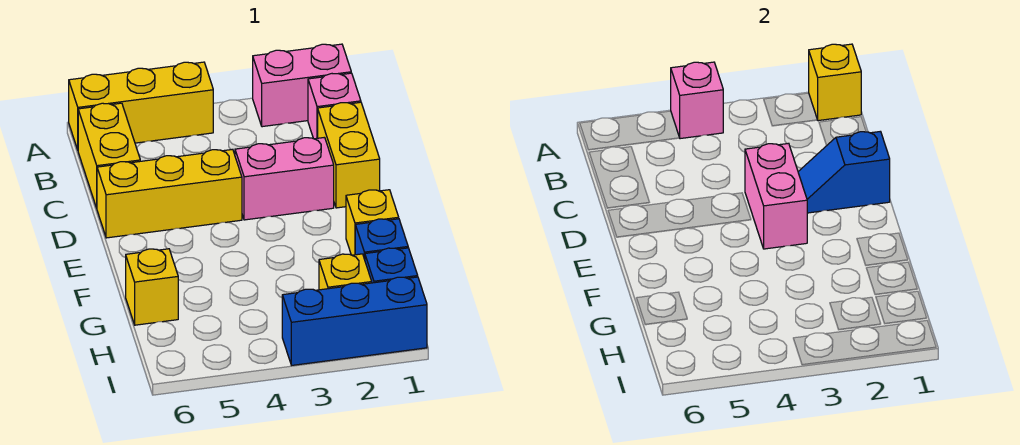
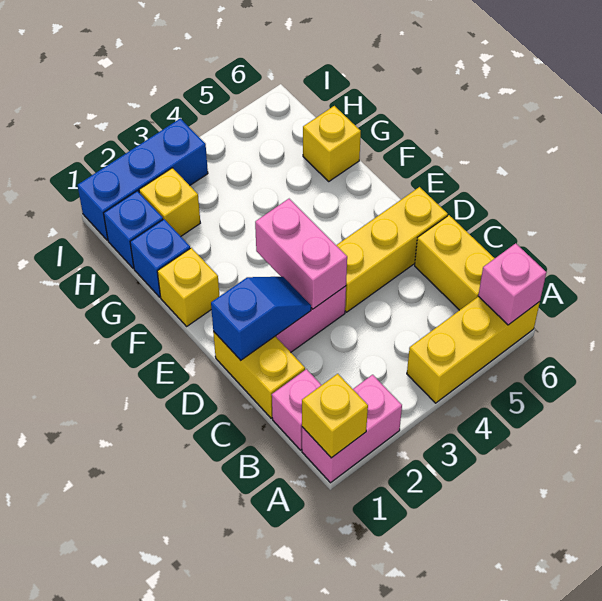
pink 1x1 brick [671,62,723,139] -> pink 1x1 brick moved to [478,243,546,325]

